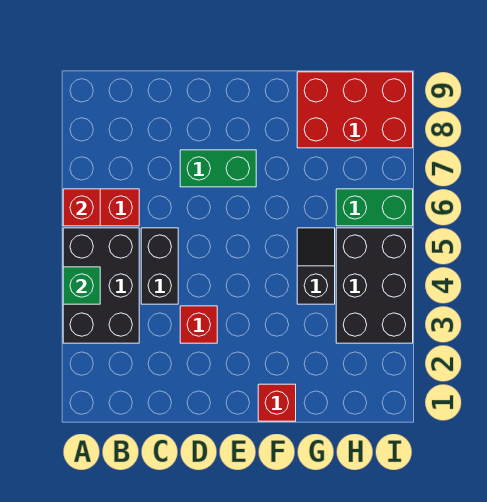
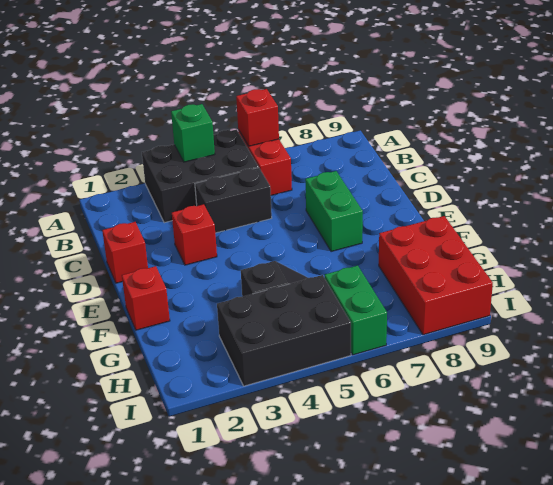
none -> red 1x1 brick [102,222,148,283]

